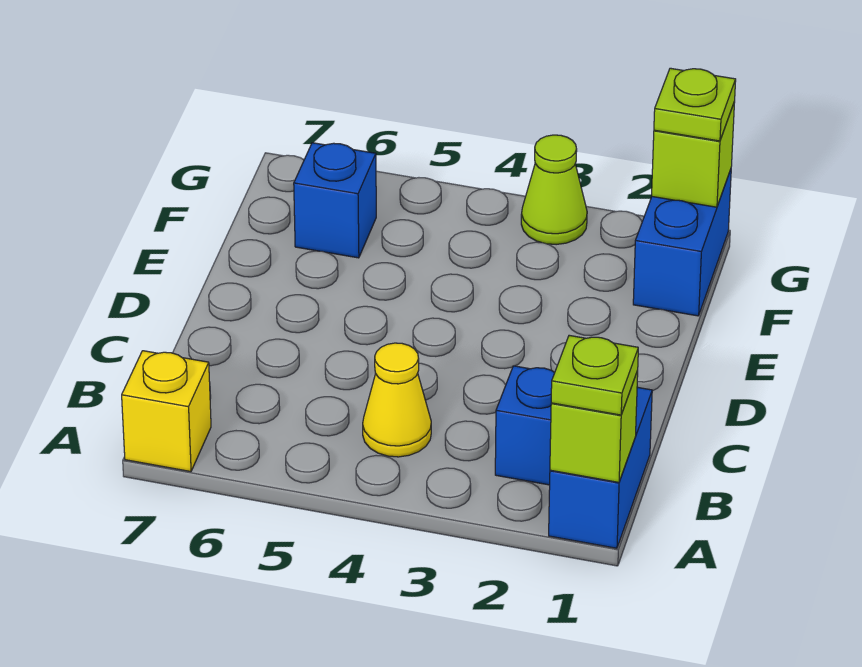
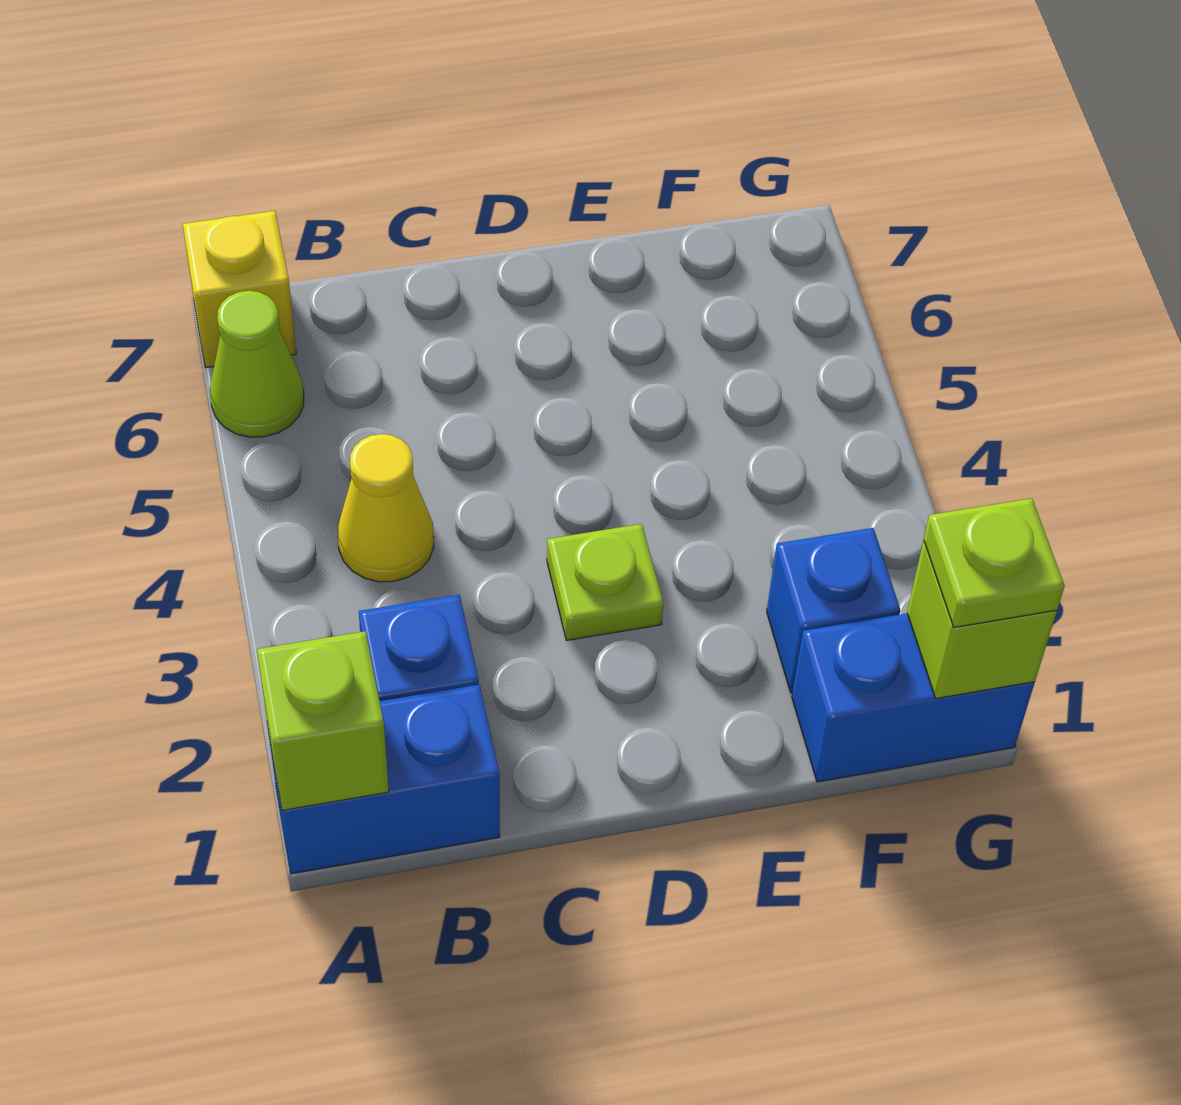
lime 1x1 plate [551,335,638,415] -> lime 1x1 plate moved to [547,524,664,640]
blue 1x1 brick [294,143,376,258] -> blue 1x1 brick moved to [767,528,900,693]
lime 1x1 cone [521,135,587,245] -> lime 1x1 cone moved to [210,291,304,437]

